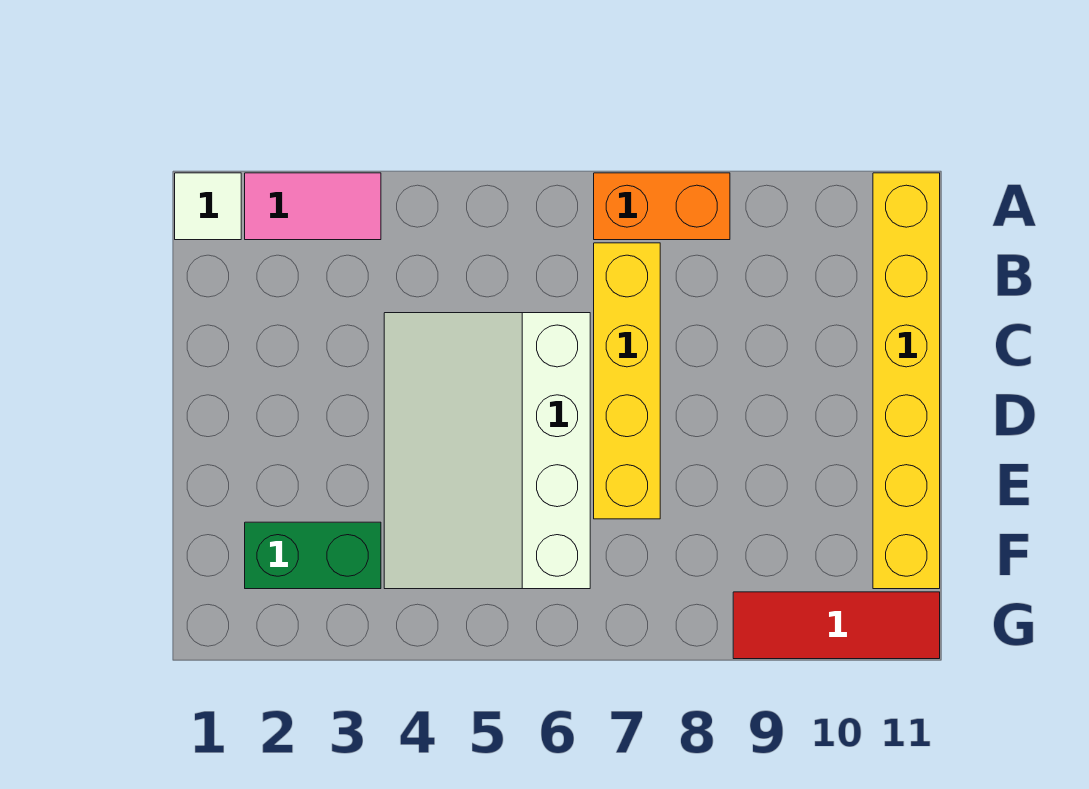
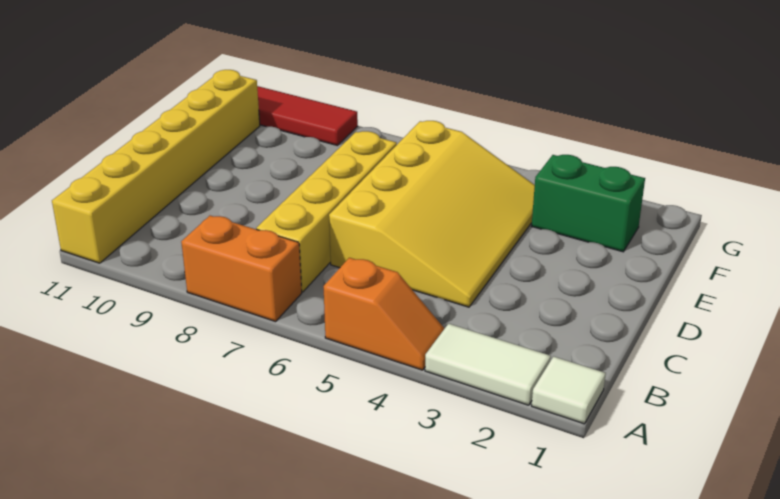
pink 1x2 tile [245,173,381,240] -> white 1x2 tile [425,324,551,405]
none -> orange 1x2 slope [323,258,445,370]
white 3x4 slope [384,313,590,589] -> yellow 3x4 slope [329,121,535,307]

